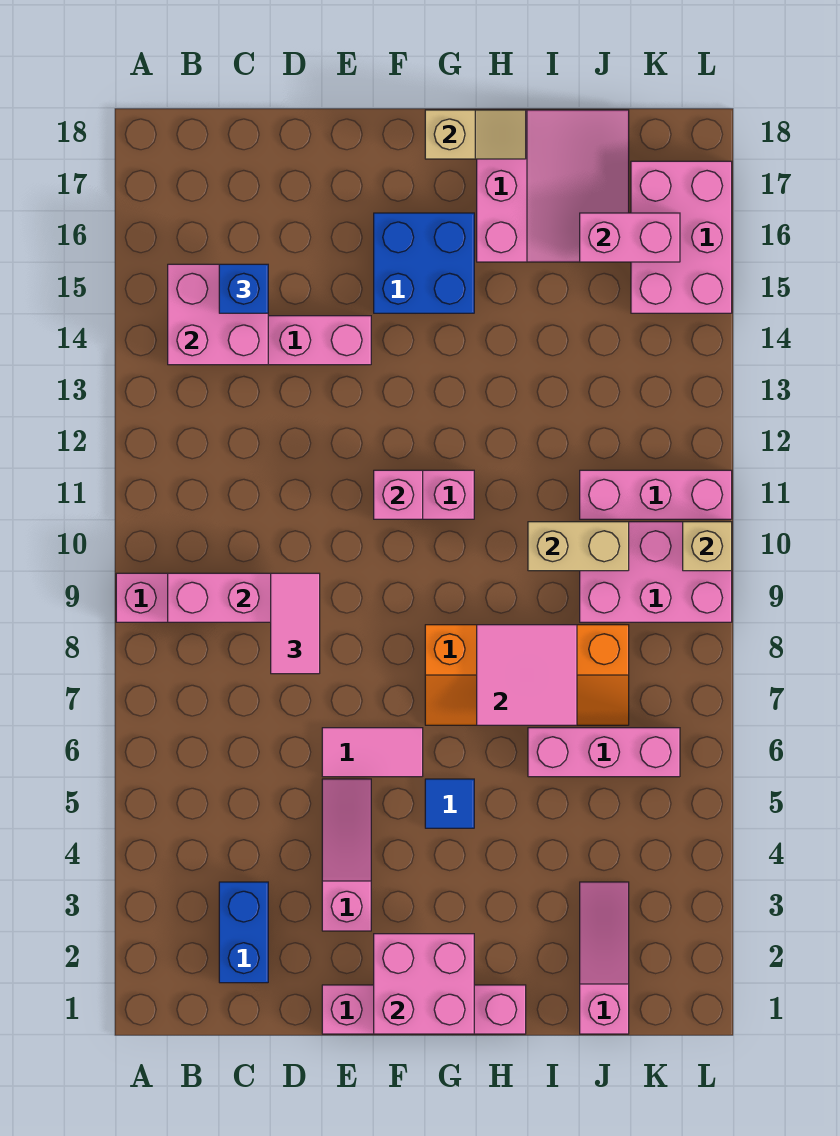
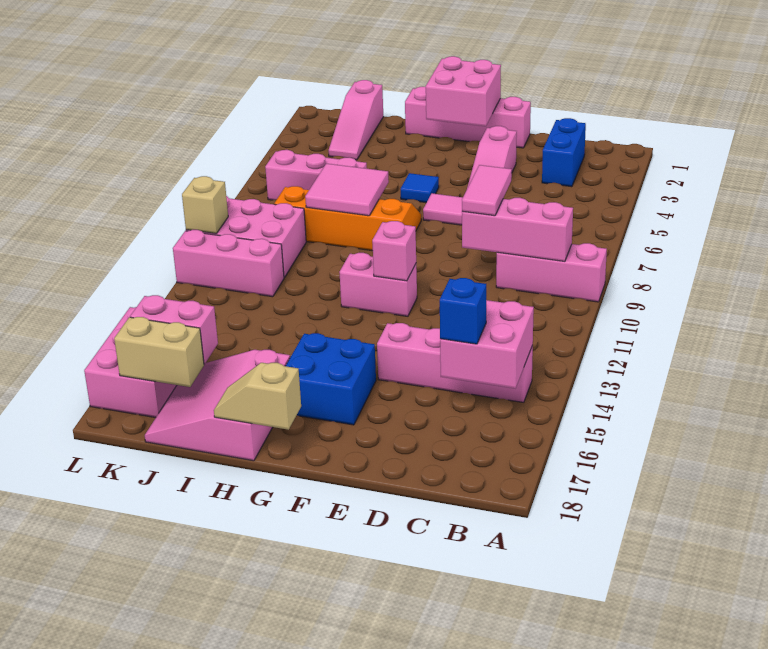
tan 1x2 brick [528,522,629,571] -> tan 1x2 brick moved to [114,317,204,387]

